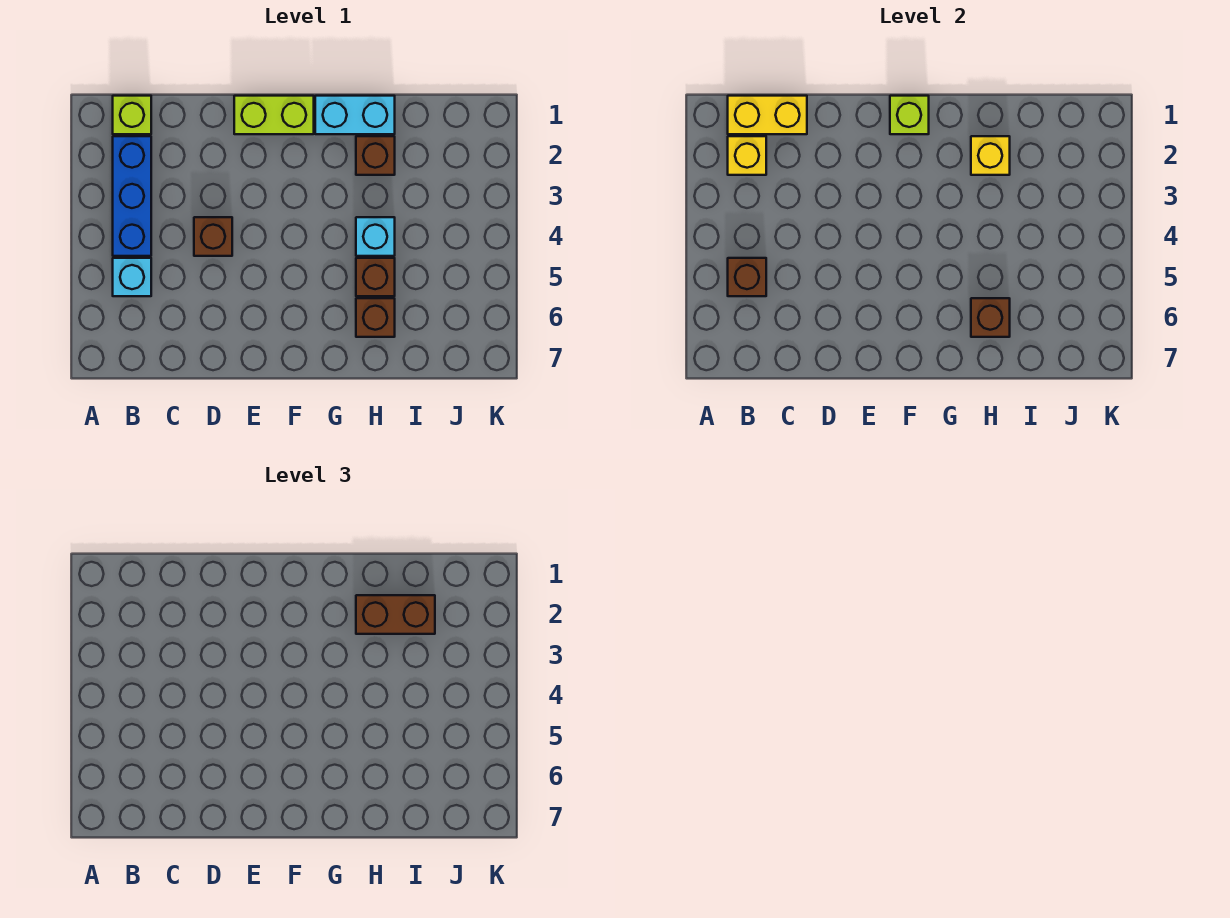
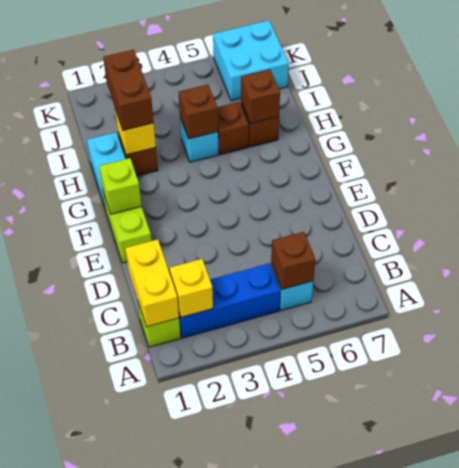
brown 1x1 brick [194,217,232,256] -> brown 1x1 brick moved to [179,84,218,139]
none -> cyan 2x2 brick [213,21,289,101]

